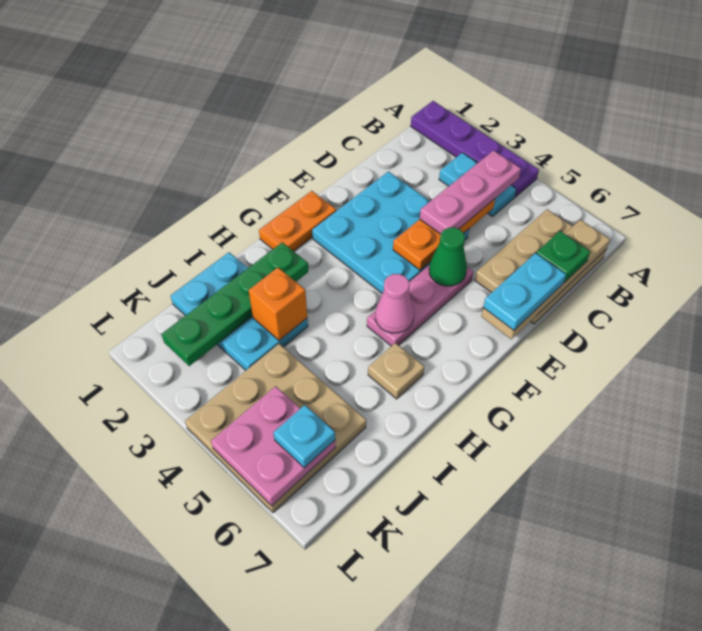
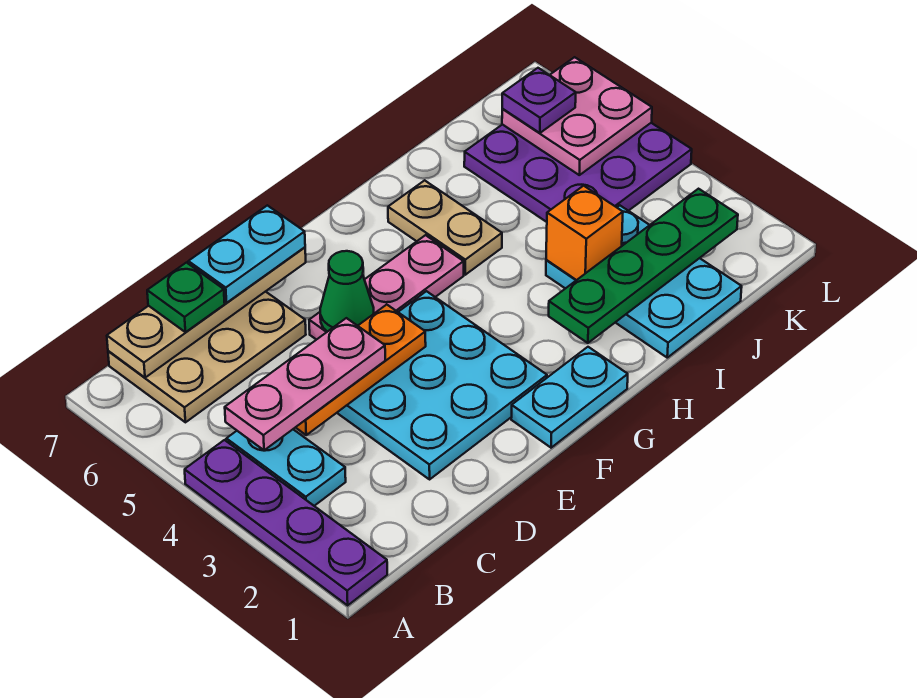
orange 1x2 plate [259,191,336,251] -> cyan 1x2 plate [511,347,628,448]
pink 1x1 cone [375,274,414,333] -> none
tan 1x1 plate [368,343,424,399] -> tan 1x2 plate [388,180,502,275]
tan 3x3 plate [185,344,366,513] -> purple 3x3 plate [464,123,692,222]
cyan 1x1 plate [273,405,335,468] -> purple 1x1 plate [502,68,576,133]

